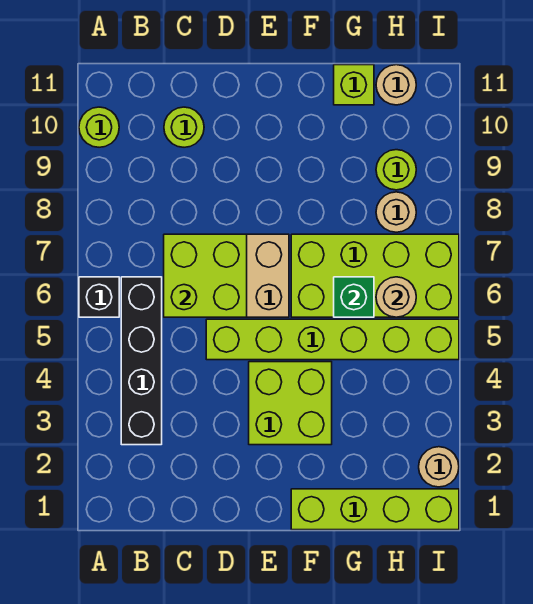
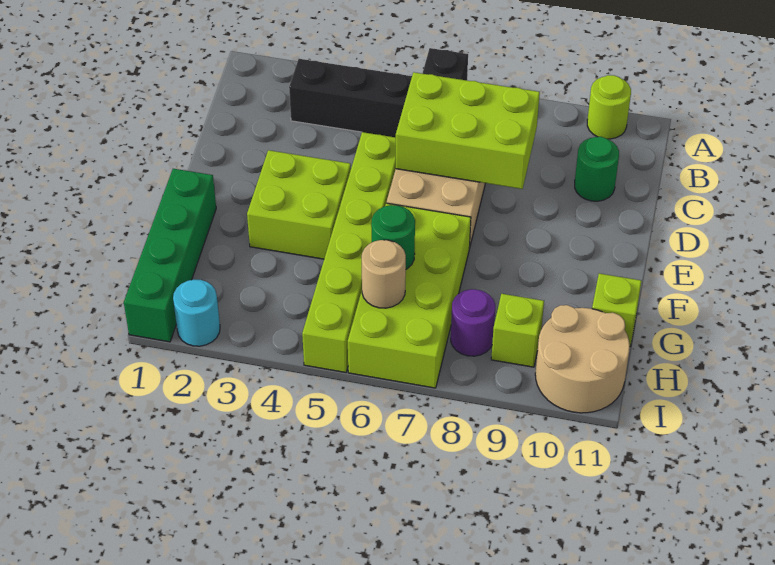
lime 2x2 brick [164,234,247,317] -> lime 2x3 brick [396,72,540,189]
lime 1x1 round brick [164,107,204,147] -> green 1x1 round brick [575,137,619,201]
lime 1x4 brick [291,489,459,530] -> green 1x4 brick [124,169,216,342]
green 1x1 brick [334,277,374,317] -> green 1x1 round brick [371,205,415,269]
tan 1x1 round brick [376,192,416,232] -> purple 1x1 round brick [451,289,495,356]
lime 1x1 round brick [376,150,416,190] -> lime 1x1 brick [491,294,544,367]
tan 1x1 round brick [376,65,416,105] -> tan 2x2 round brick [535,305,630,413]
tan 1x1 round brick [419,447,459,487] -> cyan 1x1 round brick [173,280,220,346]

